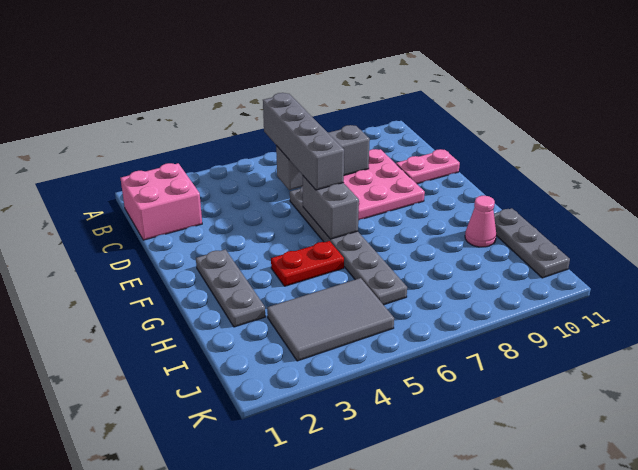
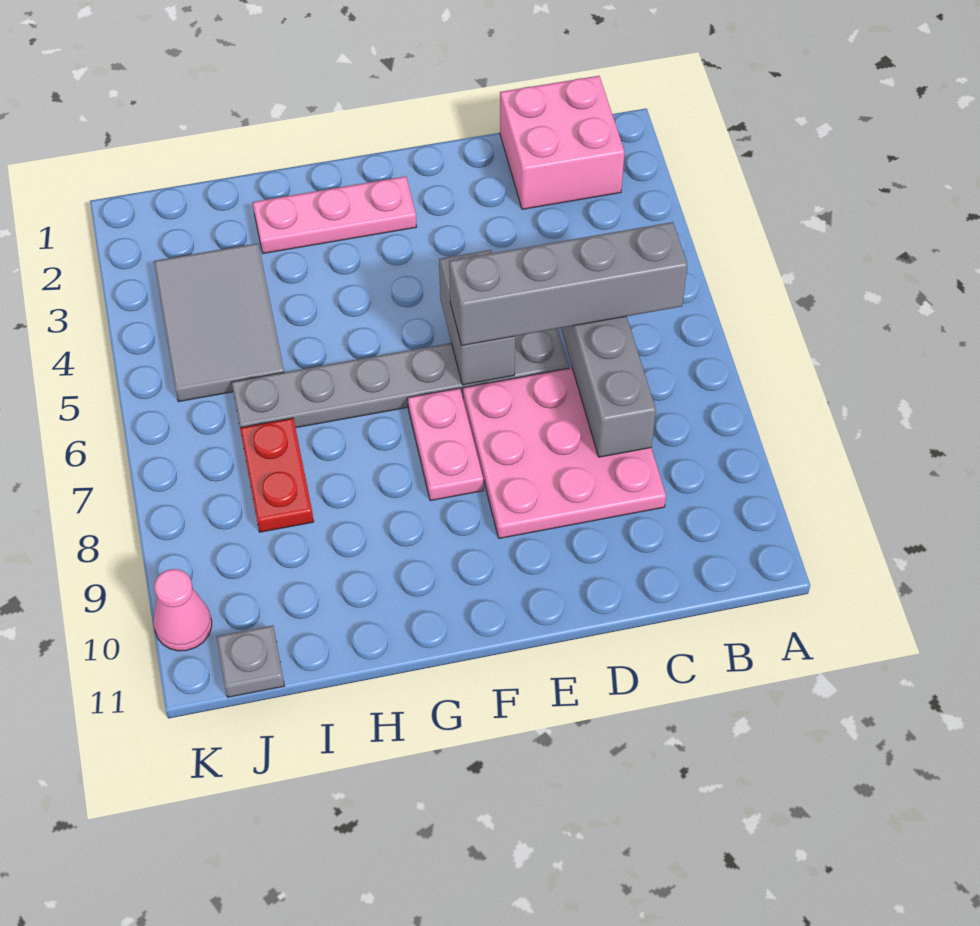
pink 1x2 plate [396,149,460,184] -> pink 1x2 plate moved to [408,388,483,501]
grey 1x2 brick [303,176,359,239] -> grey 1x2 brick turned to [439,250,515,385]
grey 1x3 plate [196,249,265,327] -> pink 1x3 plate [253,176,416,253]
red 1x2 plate [271,241,344,286] -> red 1x2 plate moved to [240,418,314,532]
pink 1x1 cone [465,196,496,247] -> pink 1x1 cone moved to [154,569,212,651]
grey 1x3 plate [494,208,570,278] -> grey 1x1 plate [216,625,285,697]

